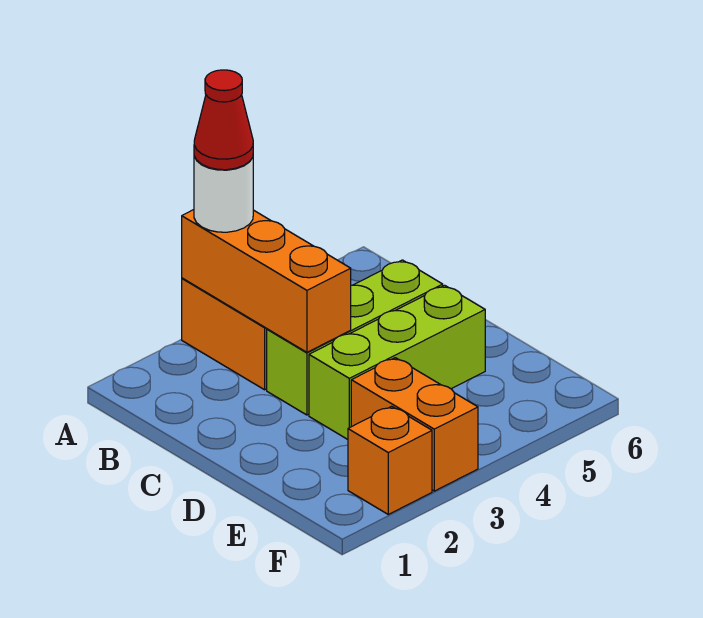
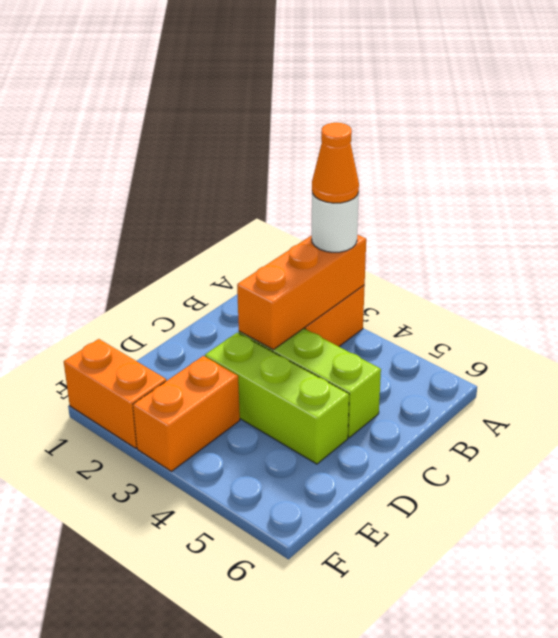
red 1x1 cone [194,70,253,170] -> orange 1x1 cone [312,123,359,203]
orange 1x1 brick [348,406,432,514] -> orange 1x2 brick [64,339,166,448]

